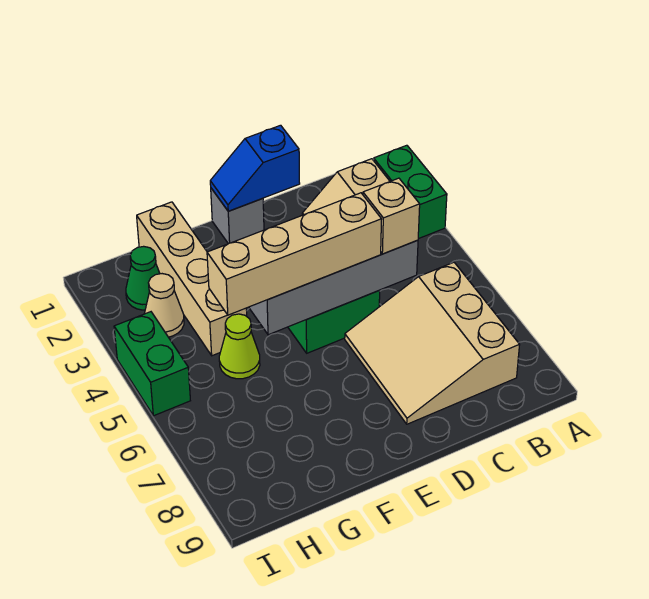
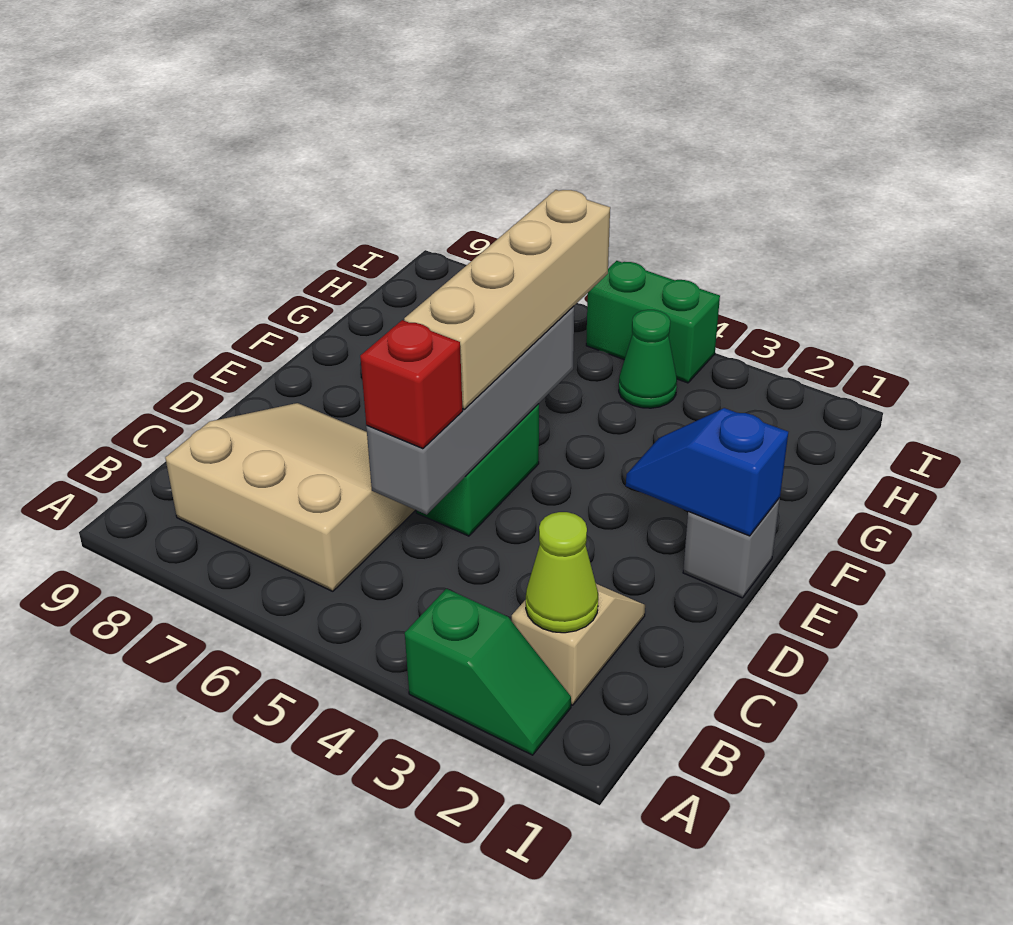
green 1x2 brick [374,145,447,239] -> green 1x2 slope [405,589,571,755]
tan 1x1 brick [363,178,420,254] -> red 1x1 brick [360,320,463,449]
blue 1x2 slope [210,125,300,211] -> blue 1x2 slope turned to [626,408,788,536]
tan 1x4 brick [137,202,247,356] -> none
lime 1x1 cone [219,314,260,379] -> lime 1x1 cone moved to [526,512,598,633]
green 1x1 cone [126,246,160,310] -> green 1x1 cone moved to [619,310,677,408]
tan 1x1 cone [144,274,184,337] -> none

